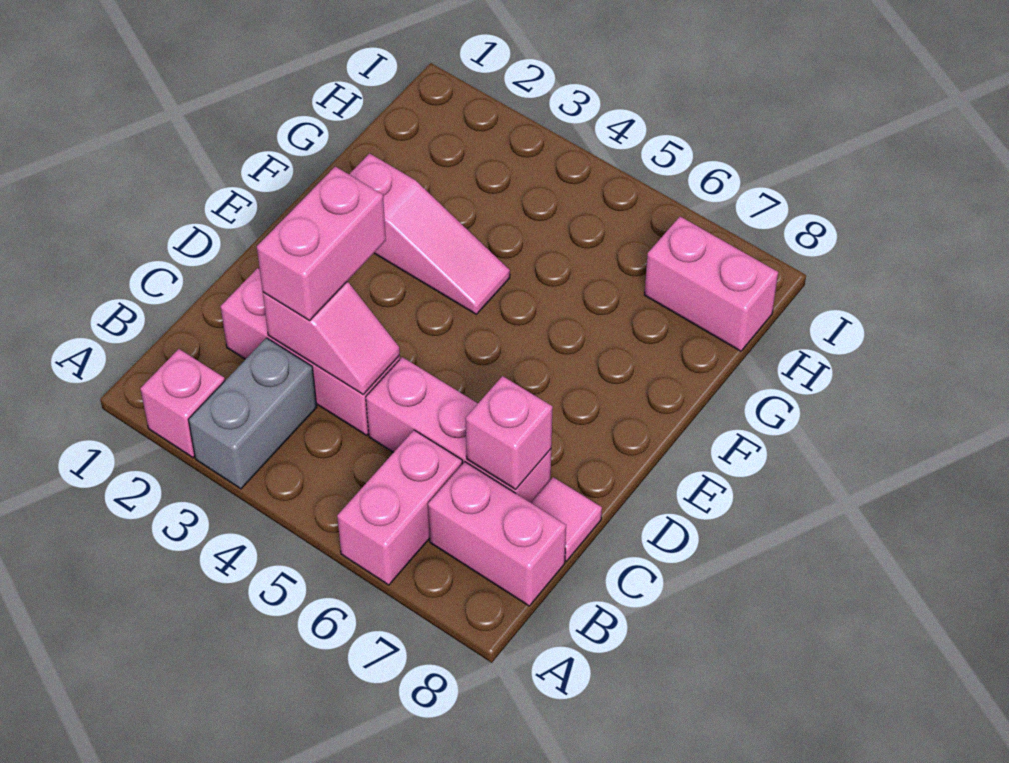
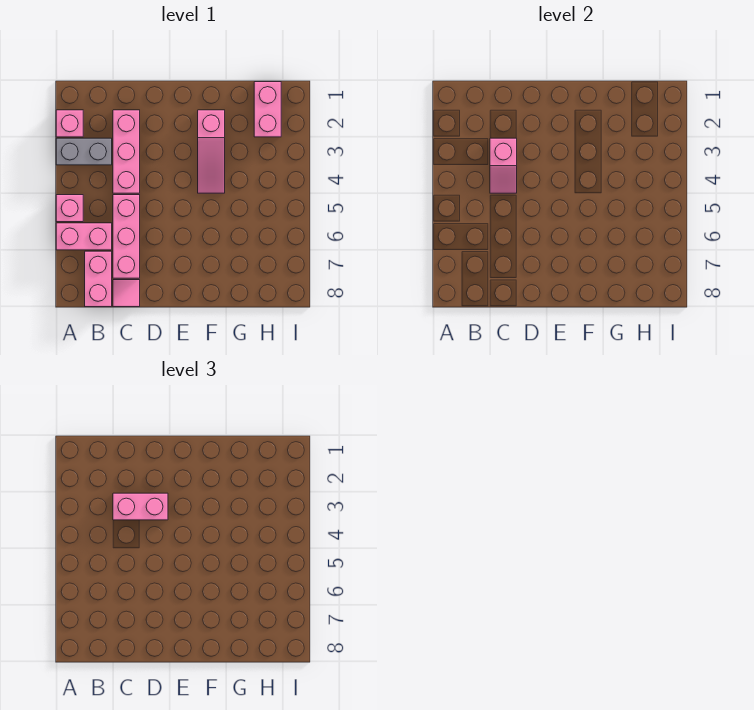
pink 1x1 brick [466,376,553,490] -> pink 1x1 brick moved to [56,195,83,222]
pink 1x2 brick [645,217,778,351] -> pink 1x2 brick moved to [254,82,281,137]

